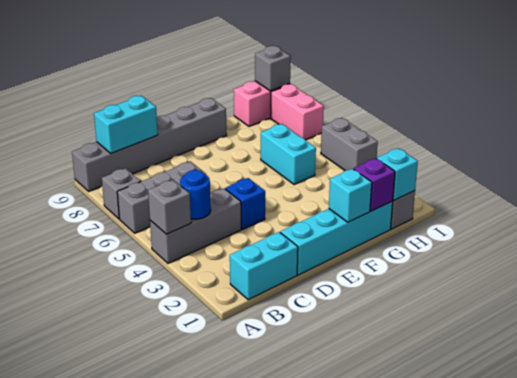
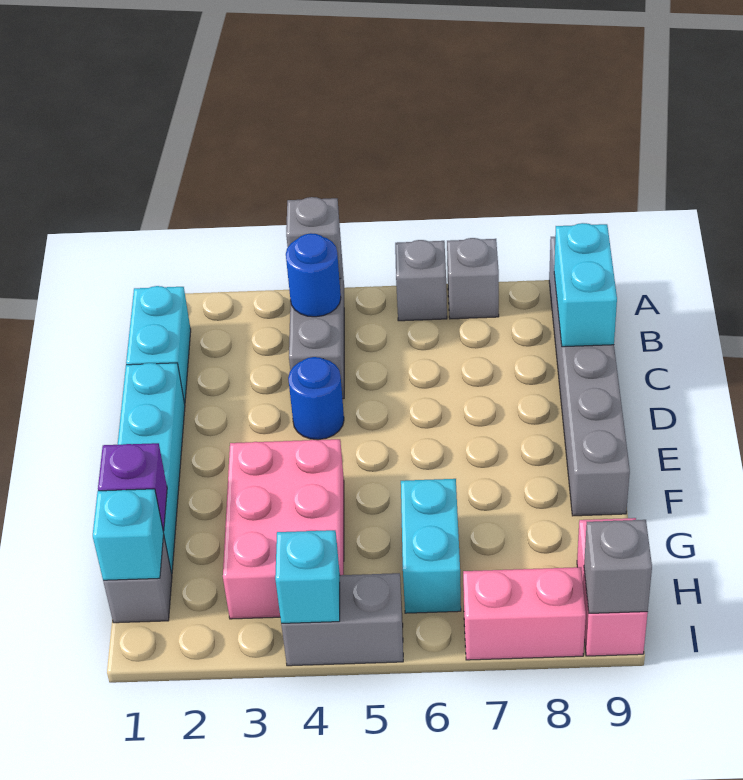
grey 1x3 brick [117,161,206,233] -> grey 1x1 brick [395,240,447,321]
blue 1x1 brick [225,178,265,229] -> blue 1x1 round brick [288,357,344,440]
cyan 1x1 brick [329,169,372,222] -> cyan 1x1 brick moved to [275,530,340,623]
none -> pink 2x3 brick [223,439,344,619]
cyan 1x2 brick [261,124,316,185] -> cyan 1x2 brick turned to [401,479,461,613]

